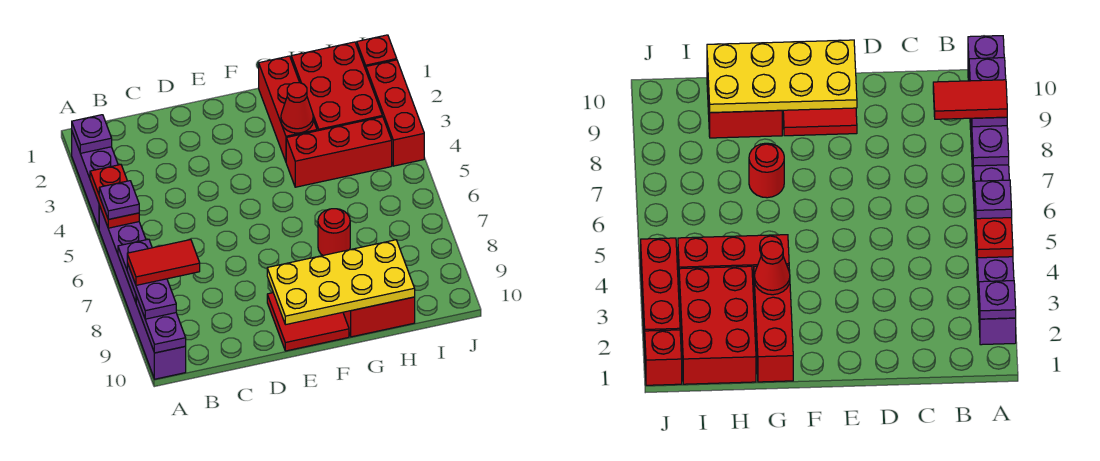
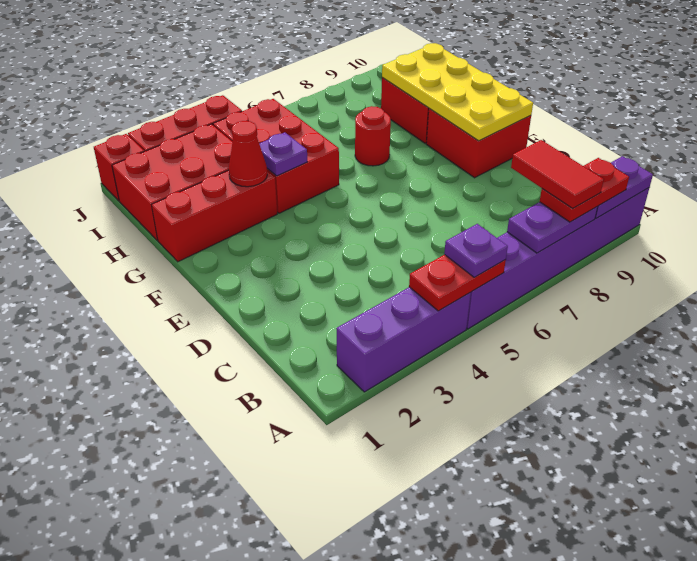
purple 1x1 plate [72,115,112,153] -> purple 1x1 plate moved to [259,132,307,176]
purple 1x2 plate [127,263,176,319] -> red 1x2 plate [539,158,629,222]
red 2x2 tile [267,293,349,351] -> red 2x2 brick [426,108,531,178]
red 1x3 brick [286,117,392,187] -> red 2x3 brick [213,99,339,213]

